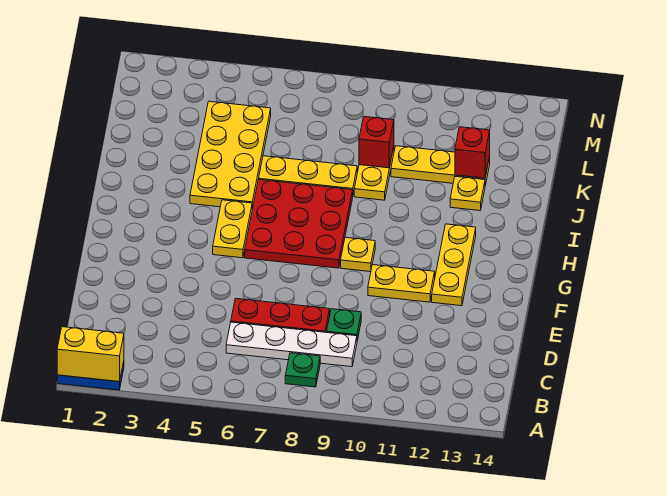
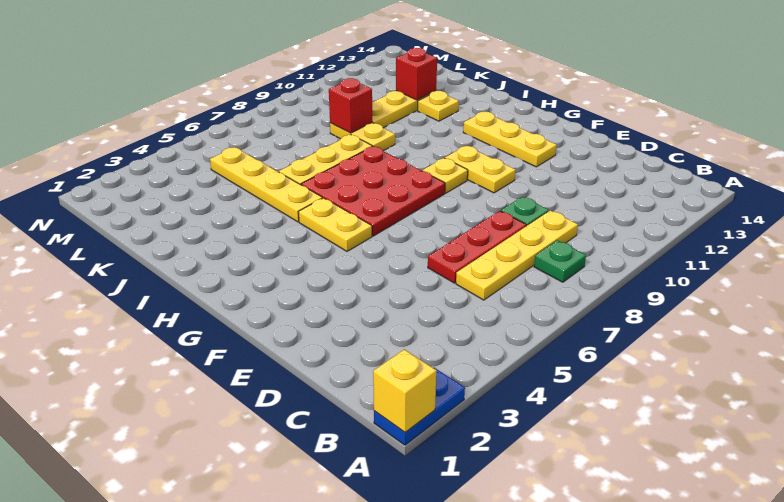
yellow 1x2 brick [57,327,124,382] -> yellow 1x1 brick [373,349,436,432]
white 1x4 plate [226,322,357,367] -> yellow 1x4 plate [456,211,578,300]
yellow 1x2 plate [368,265,435,302] -> yellow 1x2 plate turned to [445,146,515,193]
yellow 2x4 plate [190,101,271,209] -> yellow 1x4 plate [210,147,322,222]

